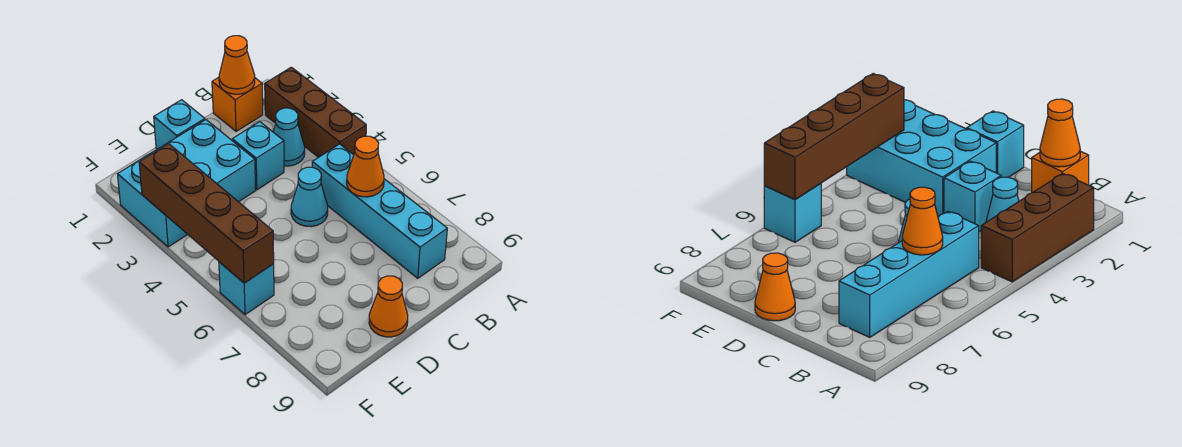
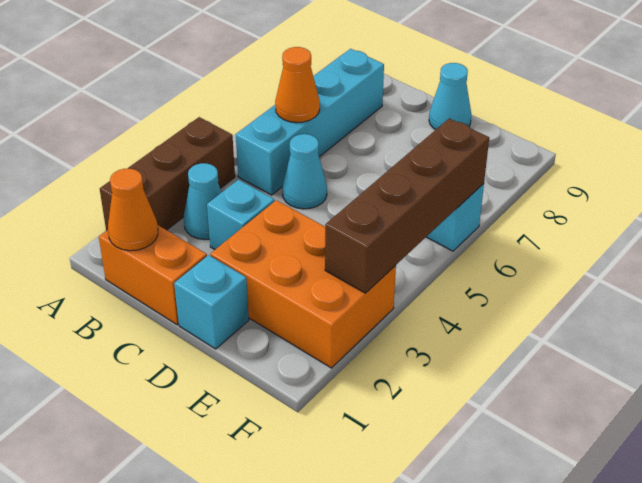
orange 1x1 brick [212,77,263,131] -> orange 1x2 brick [99,225,207,325]
cyan 2x3 brick [118,120,256,247] -> orange 2x3 brick [210,200,396,368]
orange 1x1 cone [369,276,408,337] -> cyan 1x1 cone [429,63,471,130]

